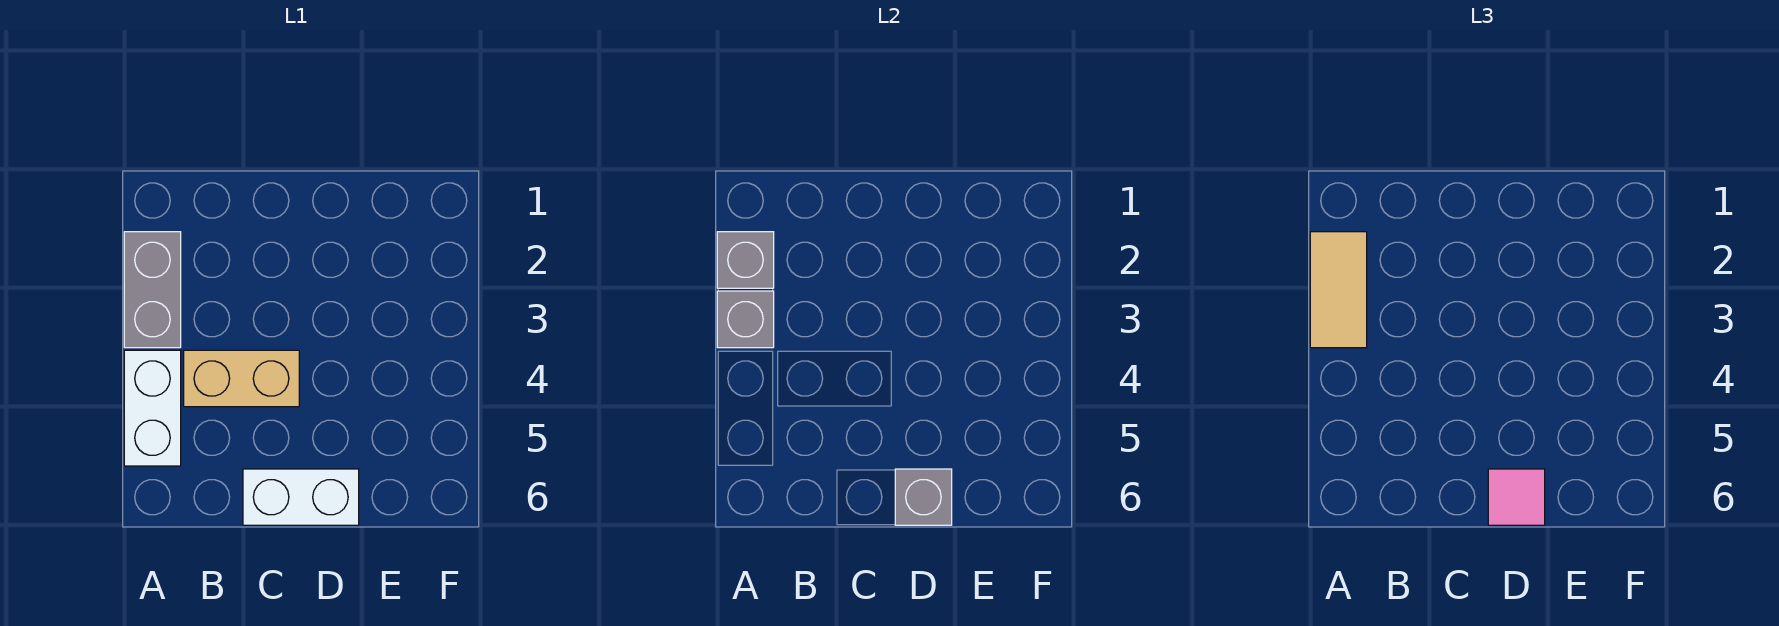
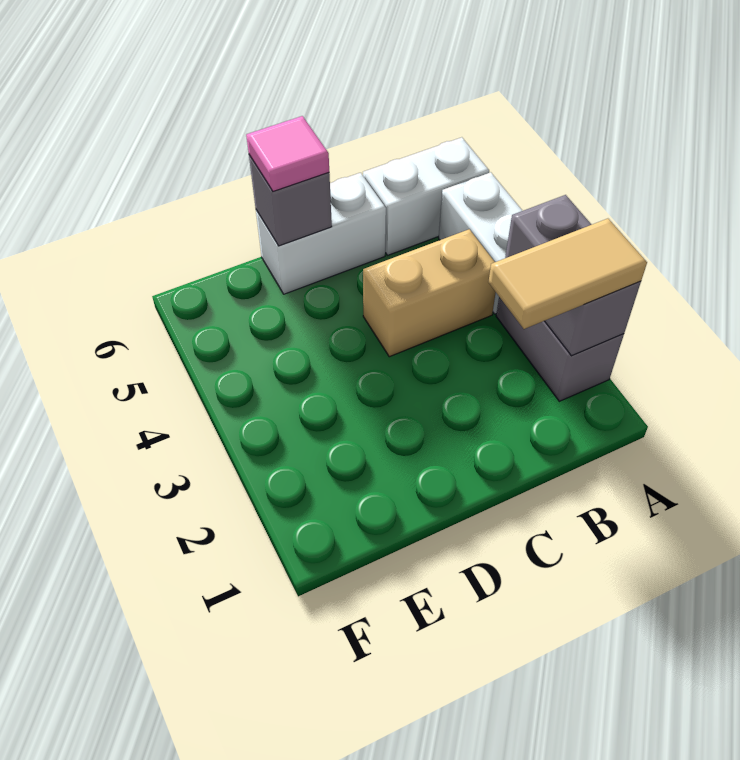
tan 1x2 tile [1310,232,1367,348] -> tan 1x2 tile turned to [489,219,647,329]
none -> white 1x2 brick [363,137,489,255]

